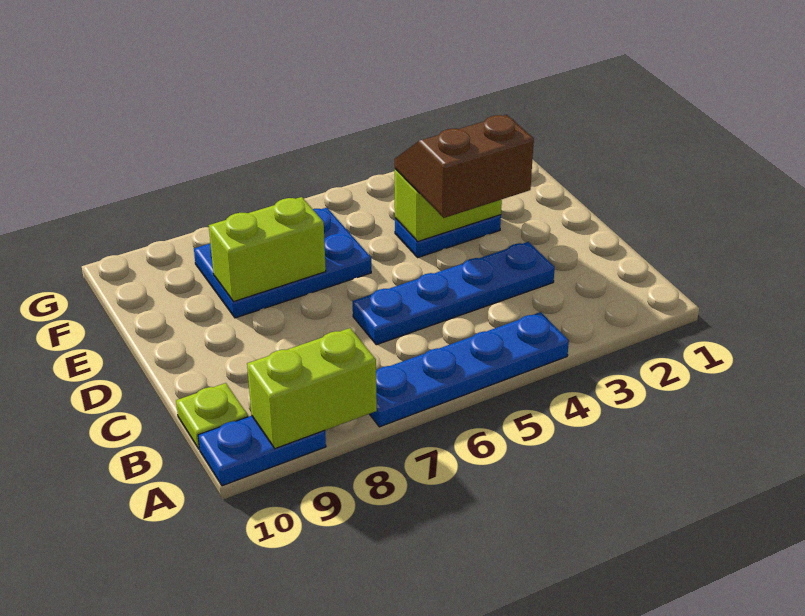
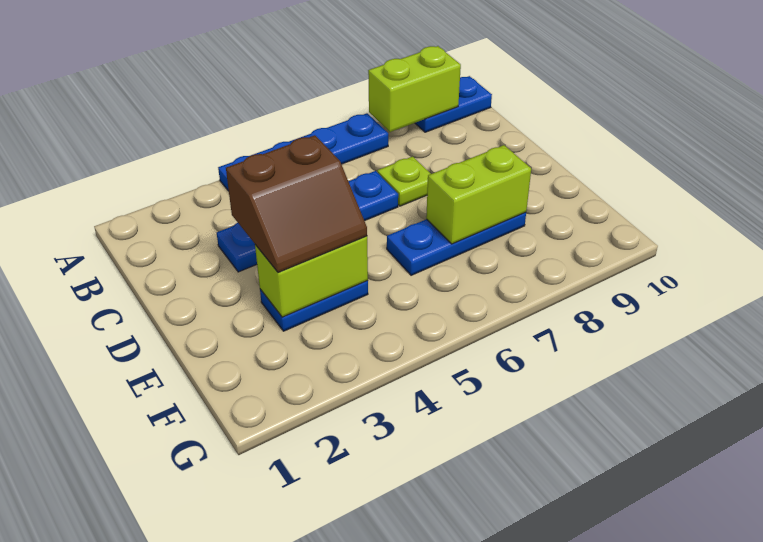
lime 1x1 plate [176,383,248,449] -> lime 1x1 plate moved to [377,157,431,206]
blue 2x3 plate [194,207,371,318] -> blue 1x3 plate [387,212,526,275]

